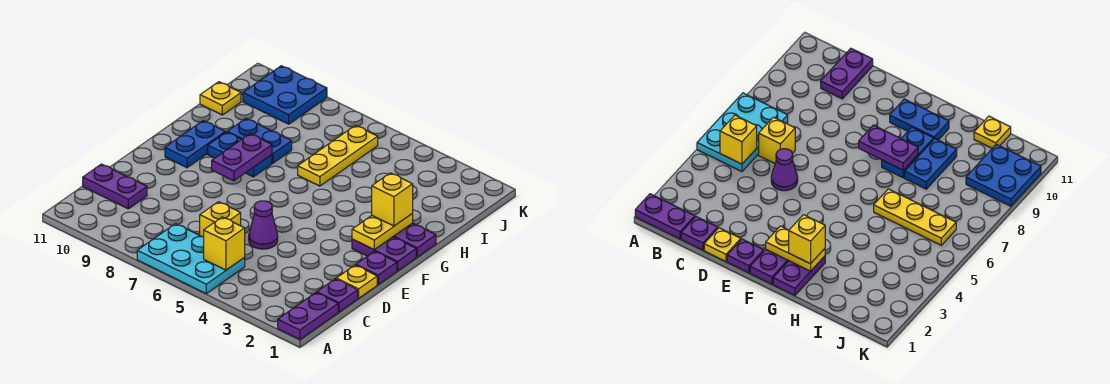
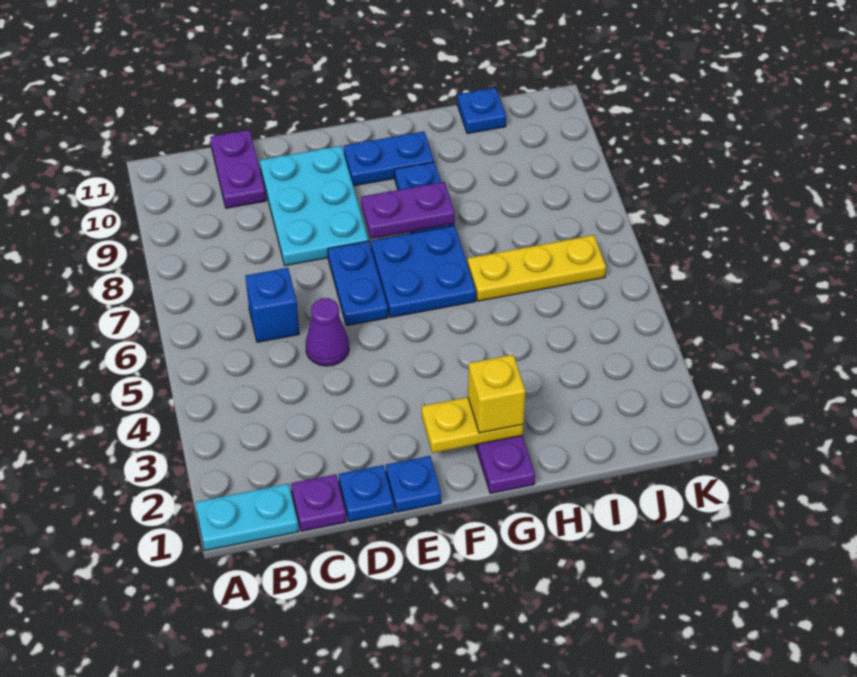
purple 1x2 plate [278,293,338,340] -> cyan 1x2 plate [195,484,299,551]
cyan 2x3 plate [137,224,245,294] -> cyan 2x3 plate moved to [260,146,368,266]
yellow 1x1 brick [204,217,245,270] -> none
yellow 1x1 brick [200,202,241,237] -> blue 1x1 brick [245,268,299,342]
yellow 1x1 plate [336,265,377,298] -> blue 1x1 plate [339,465,394,522]
purple 1x1 plate [356,251,397,284] -> blue 1x1 plate [386,456,441,512]
purple 1x2 plate [352,237,416,271] -> none
blue 1x2 plate [227,119,292,163] -> blue 1x2 plate moved to [328,241,388,326]
yellow 1x1 plate [200,82,241,115] -> blue 1x1 plate [457,88,506,134]
blue 2x2 plate [243,66,327,124] -> blue 2x2 plate moved to [371,226,476,317]

